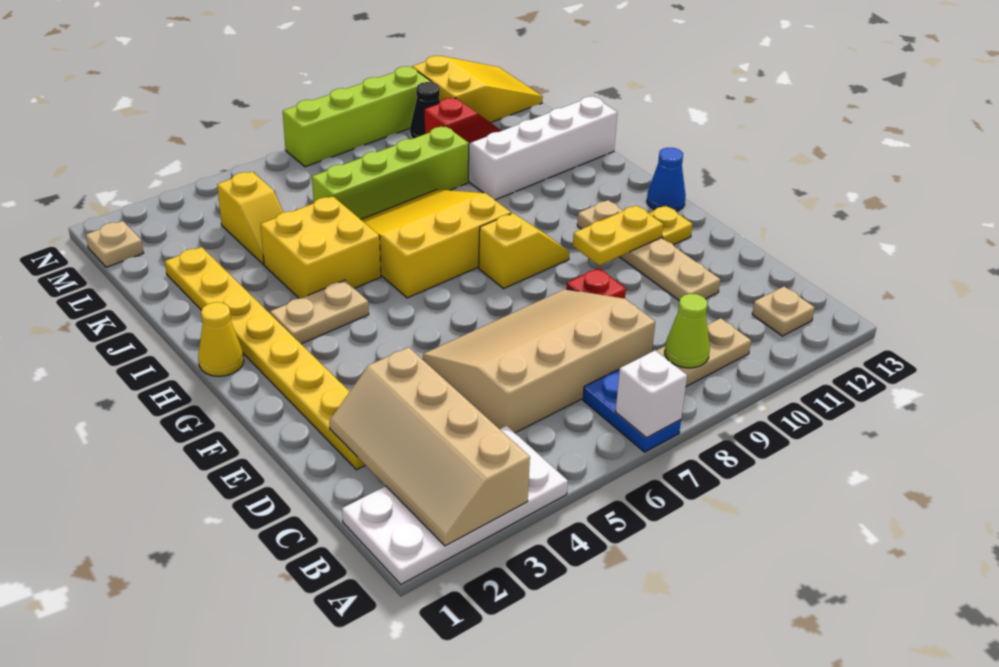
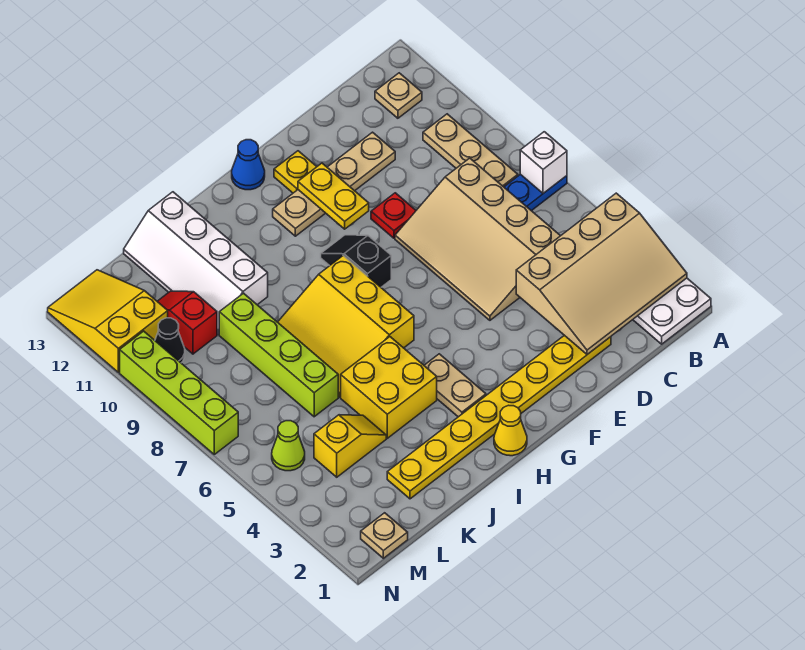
tan 2x4 slope [329,347,530,546] -> tan 3x4 slope [516,193,687,354]
lime 1x1 cone [665,294,710,368] -> lime 1x1 cone moved to [272,421,305,471]
yellow 1x2 slope [479,213,569,288] -> black 1x2 slope [321,235,391,287]

